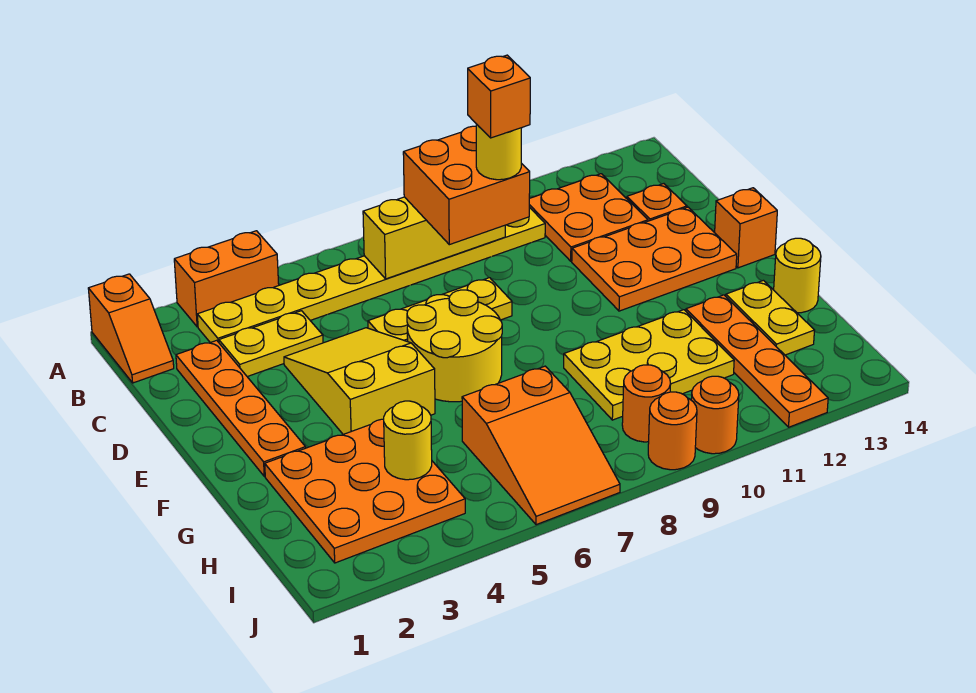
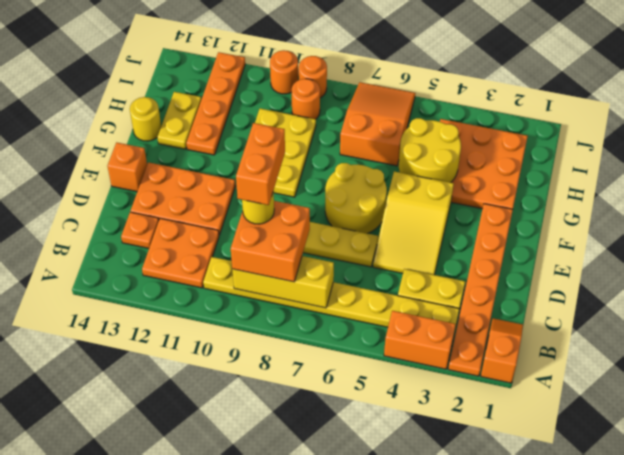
orange 1x4 plate [176,340,306,476] -> orange 1x6 plate [448,204,513,376]
orange 1x1 brick [468,55,530,138] -> orange 1x2 brick [236,123,285,205]
yellow 2x3 plate [564,310,734,420] -> yellow 2x3 plate turned to [255,108,316,197]
yellow 1x1 round brick [384,401,432,480] -> yellow 2x2 round brick [399,118,461,183]

